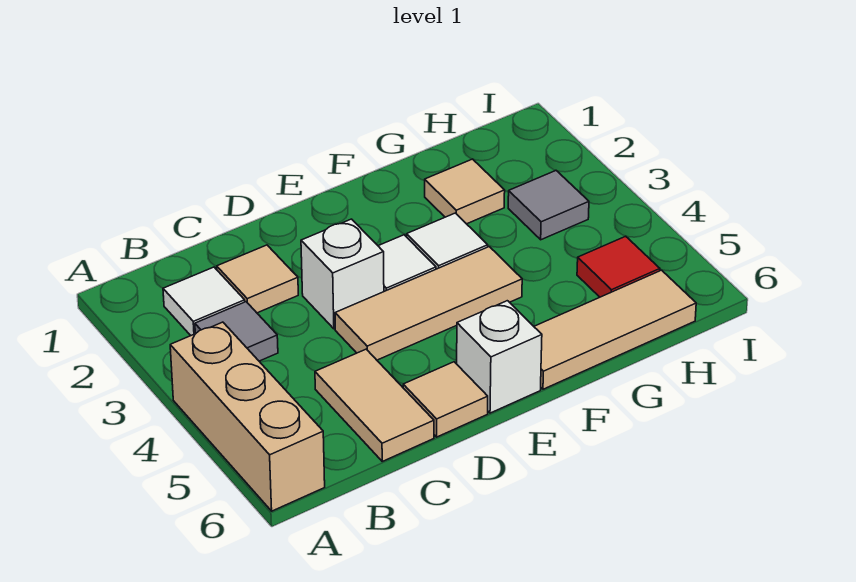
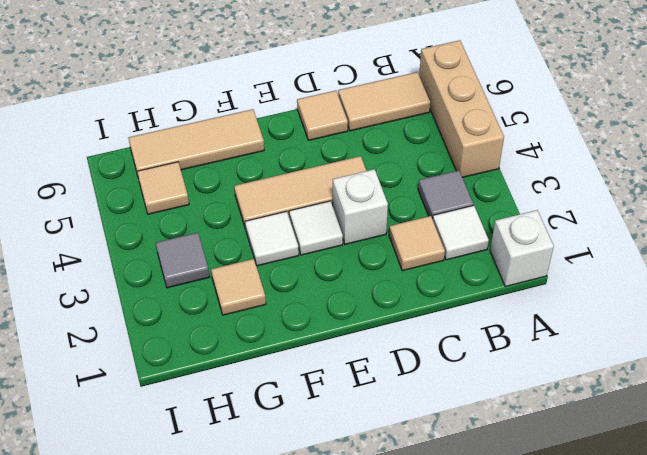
tan 1x2 tile [315,349,434,461] -> tan 1x2 tile turned to [338,72,430,131]
white 1x1 brick [457,301,542,413] -> white 1x1 brick moved to [490,210,554,287]
red 1x1 tile [577,236,660,297] -> tan 1x1 tile [137,162,189,214]

